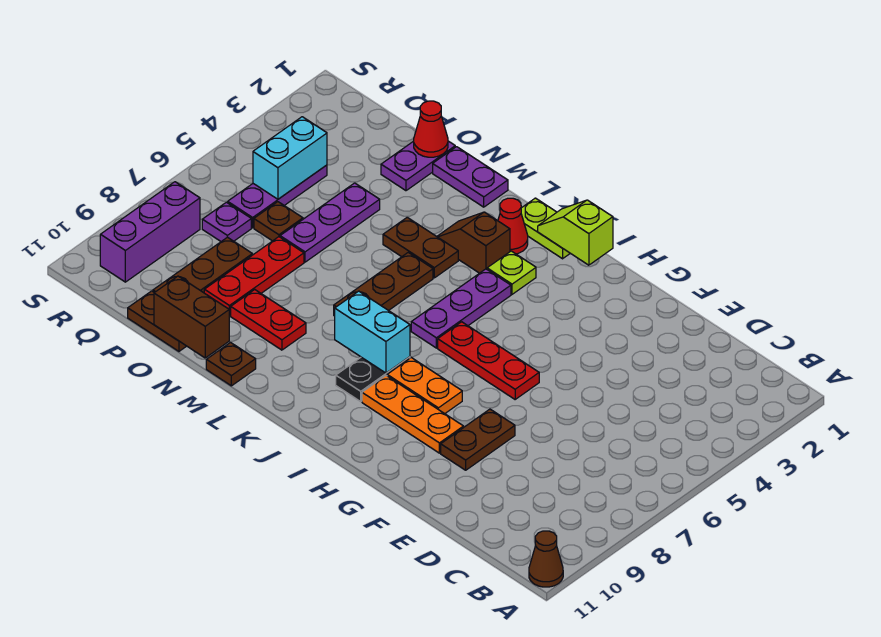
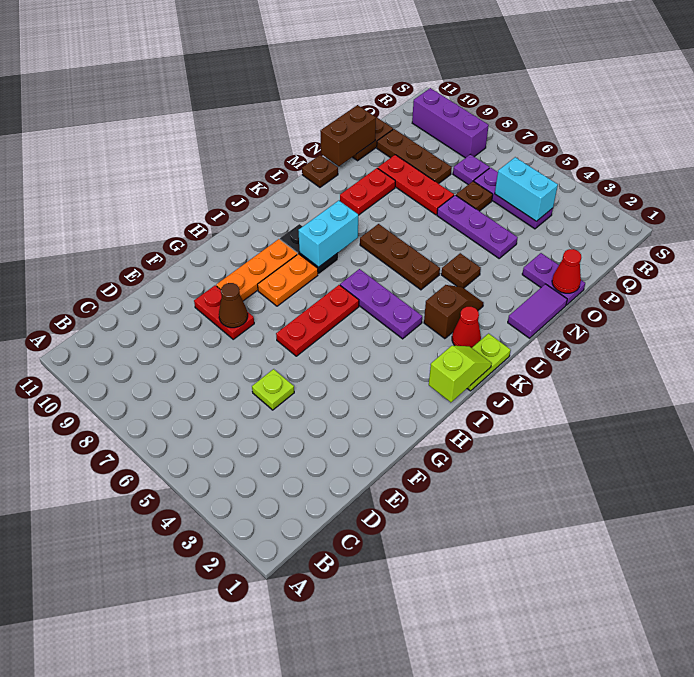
brown 1x1 cone [529,531,563,587] -> brown 1x1 cone moved to [219,283,248,328]
brown 1x2 plate [441,409,515,470] -> red 1x2 plate [194,285,254,339]
lime 1x1 plate [487,251,536,294] -> lime 1x1 plate moved to [252,369,294,410]
brown 1x2 plate [383,217,458,278] -> brown 1x1 plate [441,253,481,288]
purple 1x2 plate [433,147,508,207] -> purple 1x2 tile [508,284,567,338]

